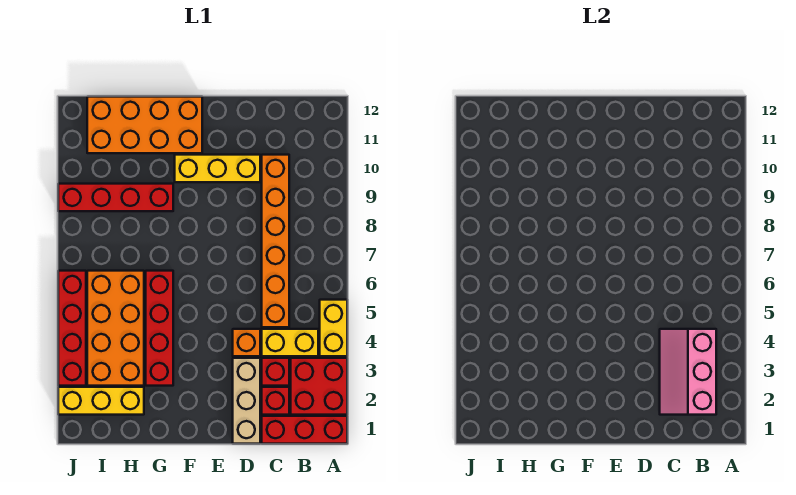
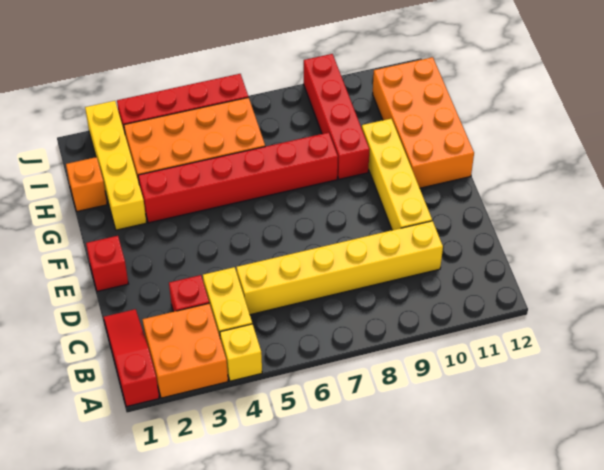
red 1x3 brick [262,416,347,444] -> red 1x3 slope [104,309,159,407]
red 2x2 brick [291,358,347,415] -> orange 2x2 brick [142,303,228,398]
yellow 1x2 brick [320,300,347,356] -> yellow 1x1 brick [220,324,262,381]
pink 2x3 slope [660,329,716,415] -> none
red 1x1 brick [262,387,289,415] -> red 1x1 brick moved to [86,236,128,291]
orange 1x6 brick [262,155,289,327] -> yellow 1x6 brick [236,221,443,315]
tan 1x3 brick [233,358,260,444] -> none
orange 1x1 brick [233,329,260,356] -> orange 1x1 brick moved to [66,157,107,211]
yellow 1x3 brick [175,155,260,182] -> yellow 1x4 brick [362,119,432,230]
red 1x4 brick [146,271,173,386] -> red 1x6 brick [138,132,338,223]
yellow 1x3 brick [58,387,144,415] -> yellow 1x4 brick [85,101,147,230]

